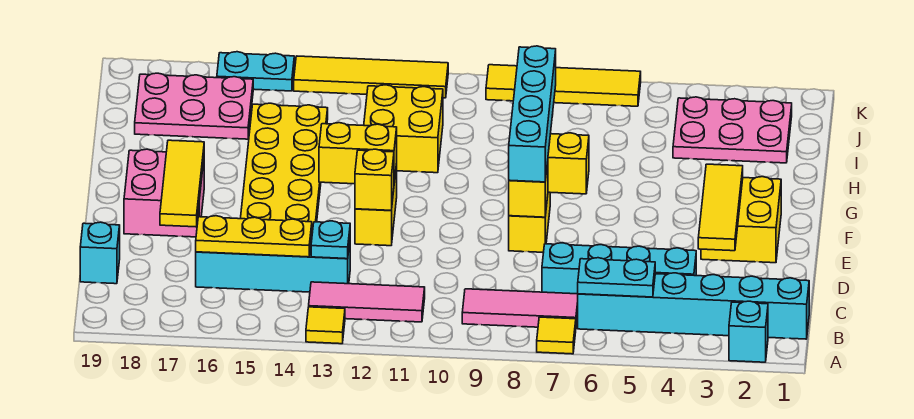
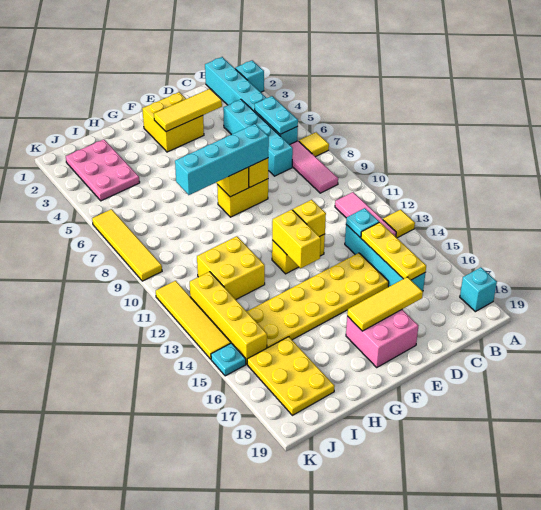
cyan 1x1 brick [80,222,120,284] -> cyan 1x1 brick moved to [460,267,497,312]
pink 2x3 plate [135,73,253,139] -> yellow 2x3 plate [247,337,335,415]
none -> yellow 1x4 brick [190,272,267,364]
cyan 1x2 plate [217,52,294,91] -> cyan 1x1 plate [211,343,246,376]

